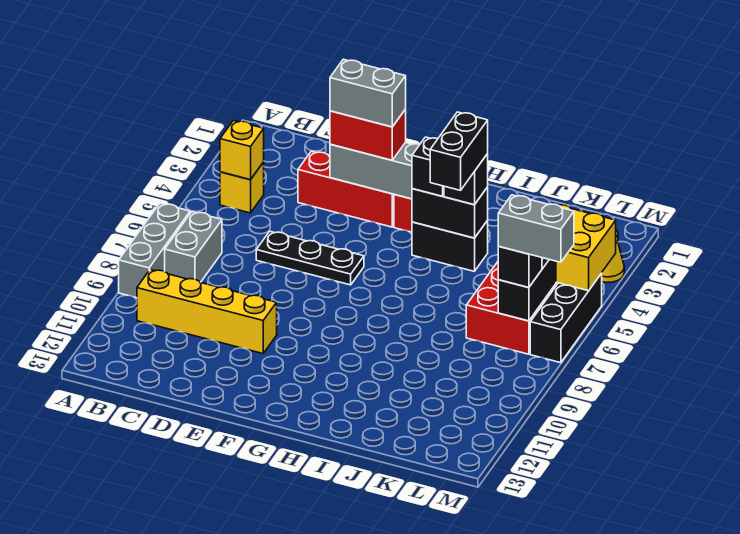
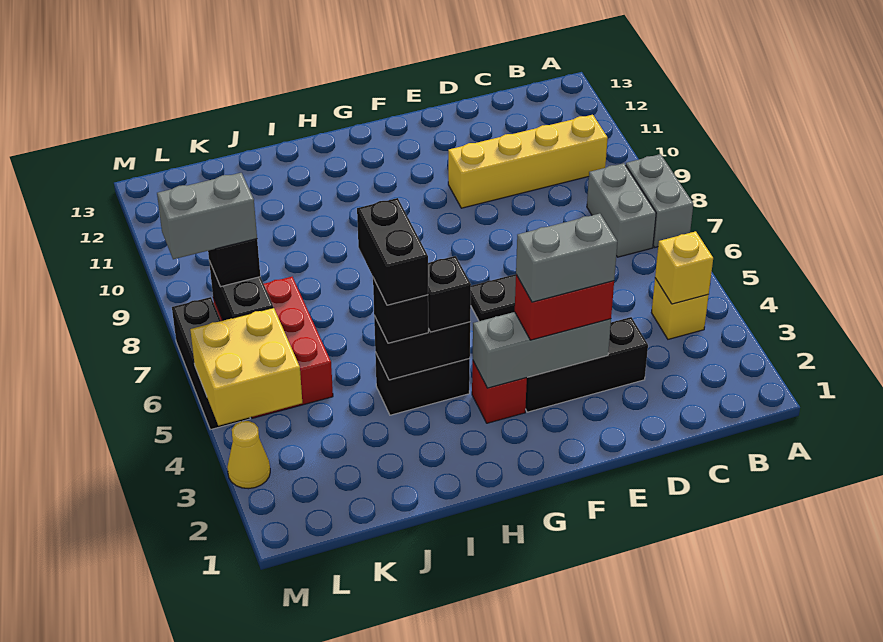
grey 1x3 brick [119,203,190,298] -> grey 1x2 brick [626,154,693,247]
red 1x3 brick [298,151,394,227] -> black 1x3 brick [525,317,648,412]

